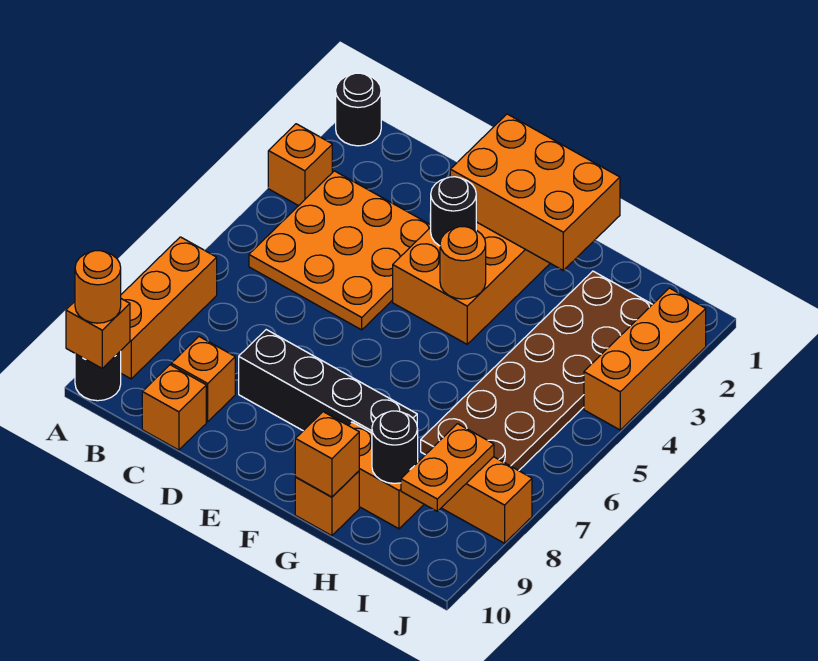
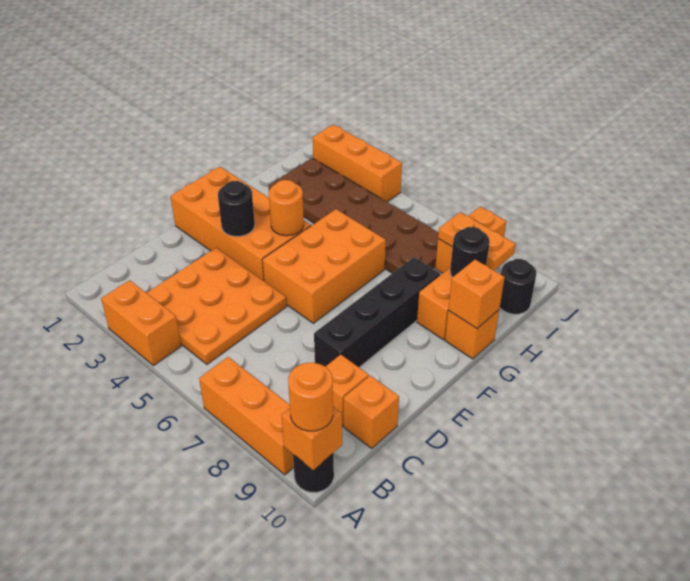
black 1x1 round brick [336,73,381,146] -> black 1x1 round brick moved to [500,259,537,314]
orange 1x1 brick [268,124,332,206] -> orange 1x2 brick [101,280,181,366]
orange 2x3 brick [450,114,620,270] -> orange 2x3 brick moved to [262,209,386,323]

